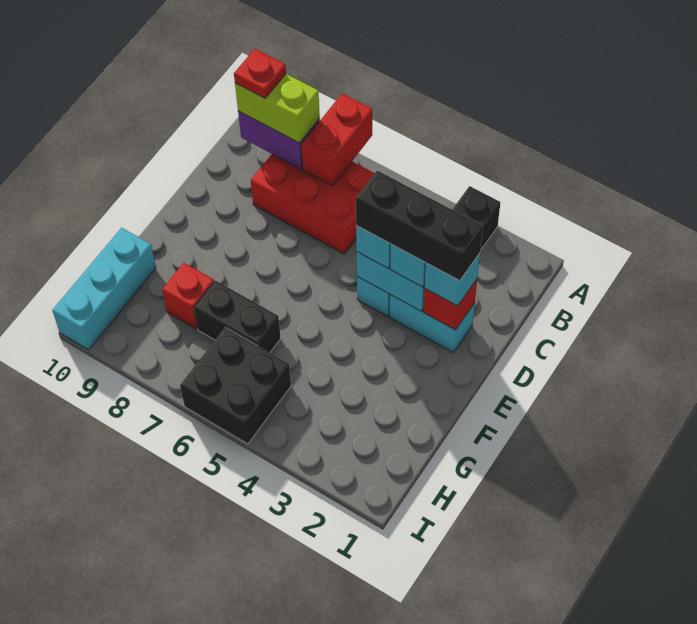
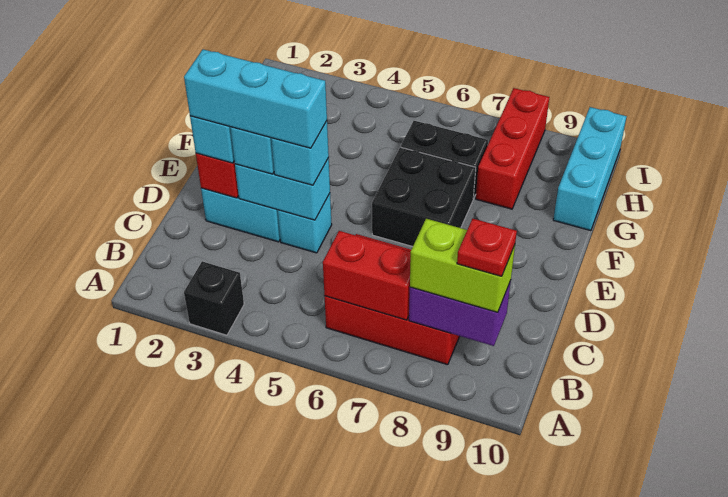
red 1x2 brick [301,94,372,186] -> red 1x2 brick turned to [323,231,411,320]
black 1x3 brick [356,171,483,281] -> cyan 1x3 brick [184,49,327,148]
red 1x1 brick [162,263,214,329] -> red 1x3 brick [476,88,549,209]
black 2x2 brick [180,327,291,444] -> black 2x2 brick moved to [372,147,476,247]

